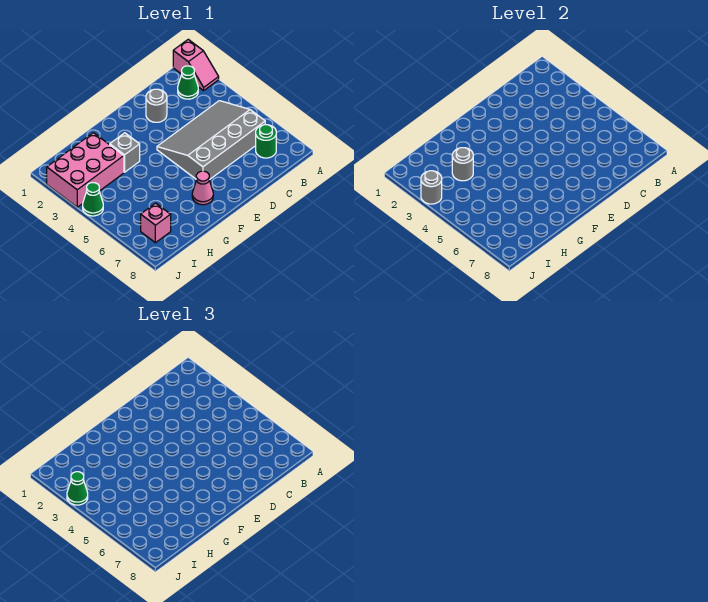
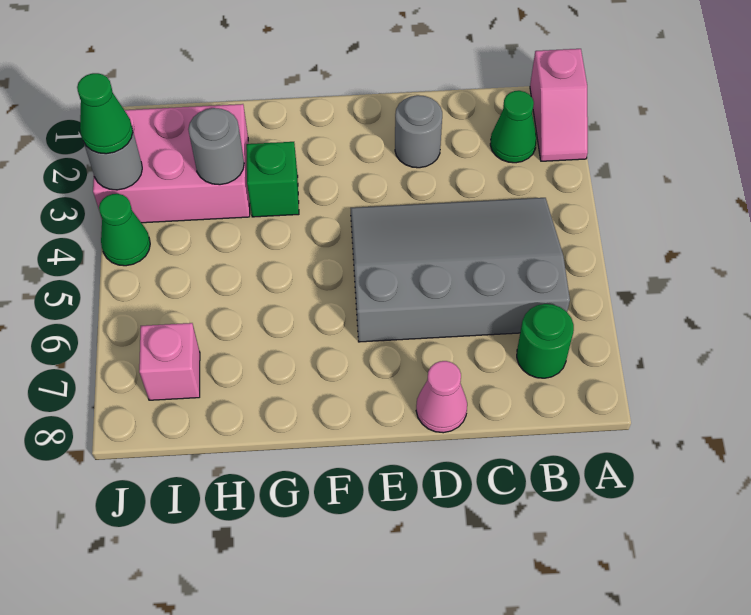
pink 1x1 cone [192,171,213,205] -> pink 1x1 cone moved to [416,361,467,433]
grey 1x1 brick [110,133,140,172] -> green 1x1 brick [246,142,299,217]

